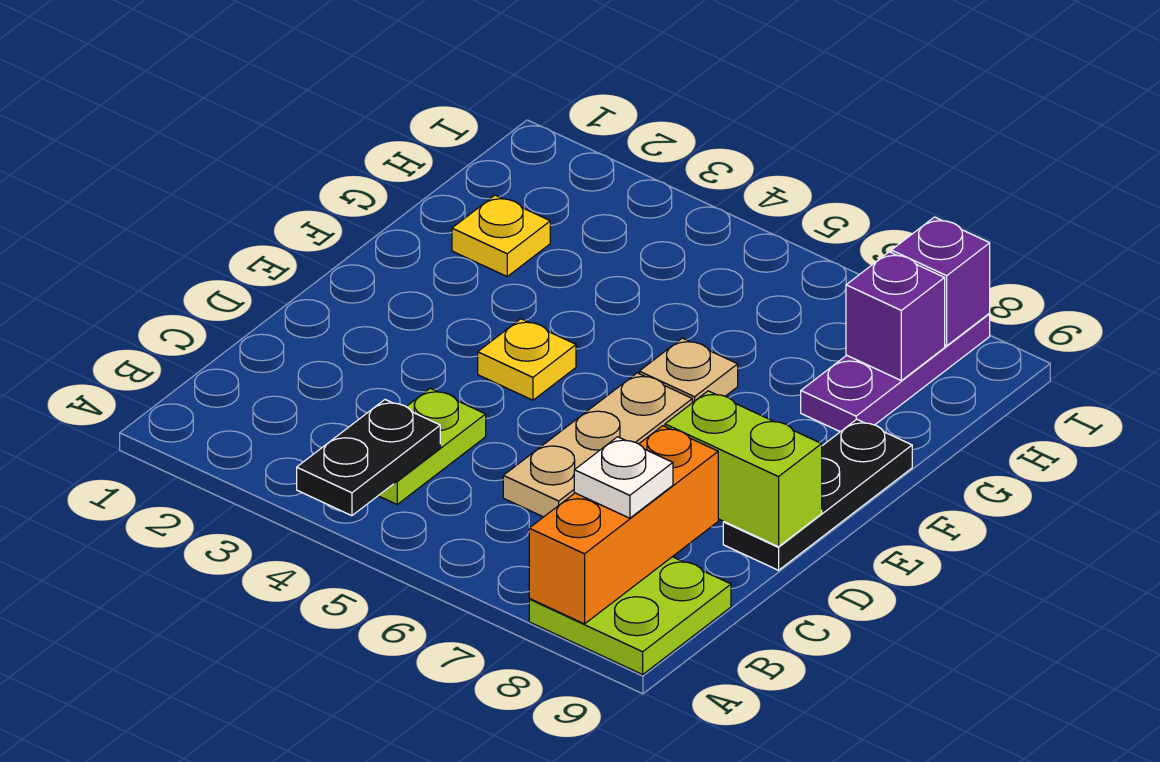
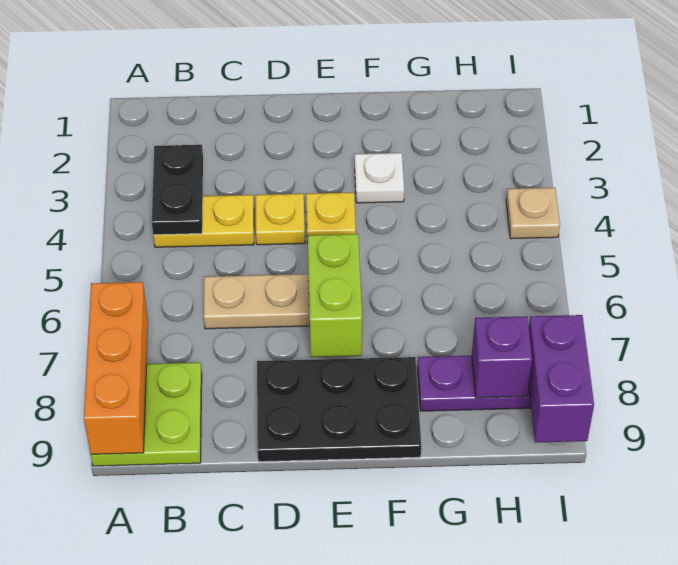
black 1x2 plate [297,400,440,516] -> black 1x2 plate turned to [152,145,203,235]
orange 1x3 brick [529,426,718,624] -> orange 1x3 brick turned to [84,282,148,454]
lime 1x2 plate [378,388,486,504] -> yellow 1x2 plate [153,195,254,247]
white 1x1 plate [574,437,673,518] -> white 1x1 plate moved to [355,153,404,203]
lime 1x2 brick [665,391,822,547] -> lime 1x2 brick moved to [307,234,362,357]
black 1x3 plate [723,419,912,570] -> black 2x3 plate [257,357,421,462]
tan 1x1 plate [639,338,738,403] -> tan 1x1 plate moved to [506,188,560,239]
yellow 1x1 plate [452,195,550,276] -> yellow 1x1 plate moved to [256,194,305,245]
purple 1x1 brick [891,217,990,346] -> purple 1x2 brick [529,315,594,443]

